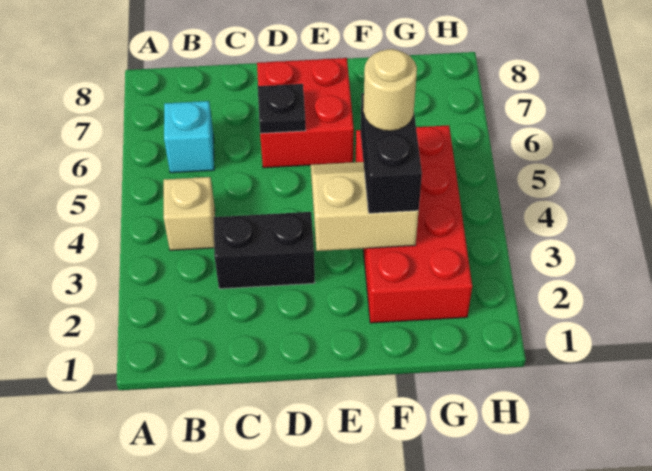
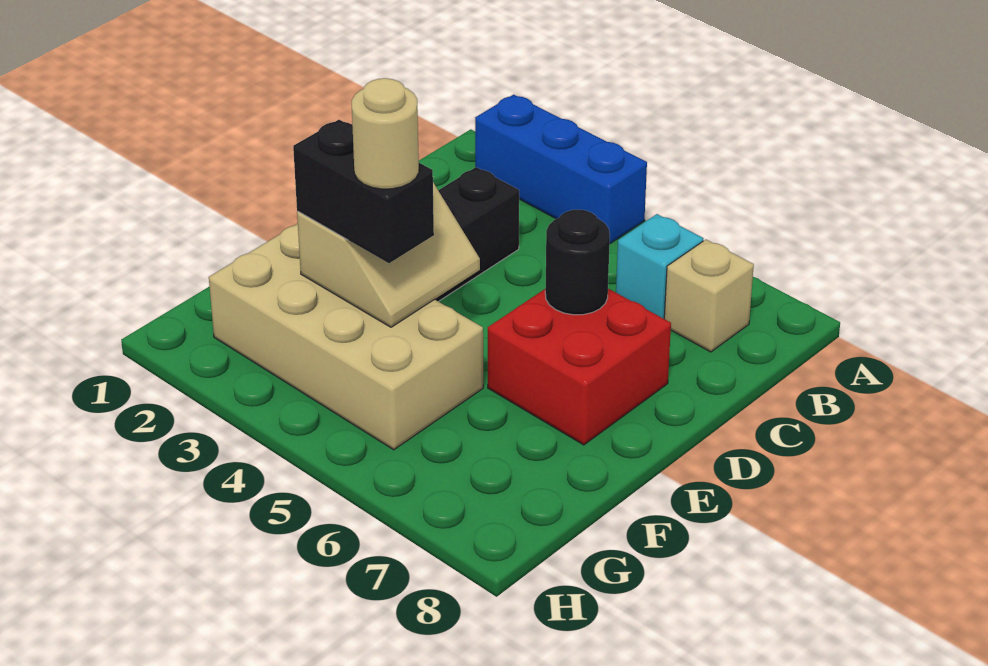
none -> blue 1x3 brick [475,95,647,244]
tan 1x1 brick [164,177,215,250] -> tan 1x1 brick moved to [664,240,754,352]
black 1x1 plate [258,84,306,134] -> black 1x1 round brick [545,210,610,315]
red 2x4 brick [356,125,472,323] -> tan 2x4 brick [209,224,483,450]

